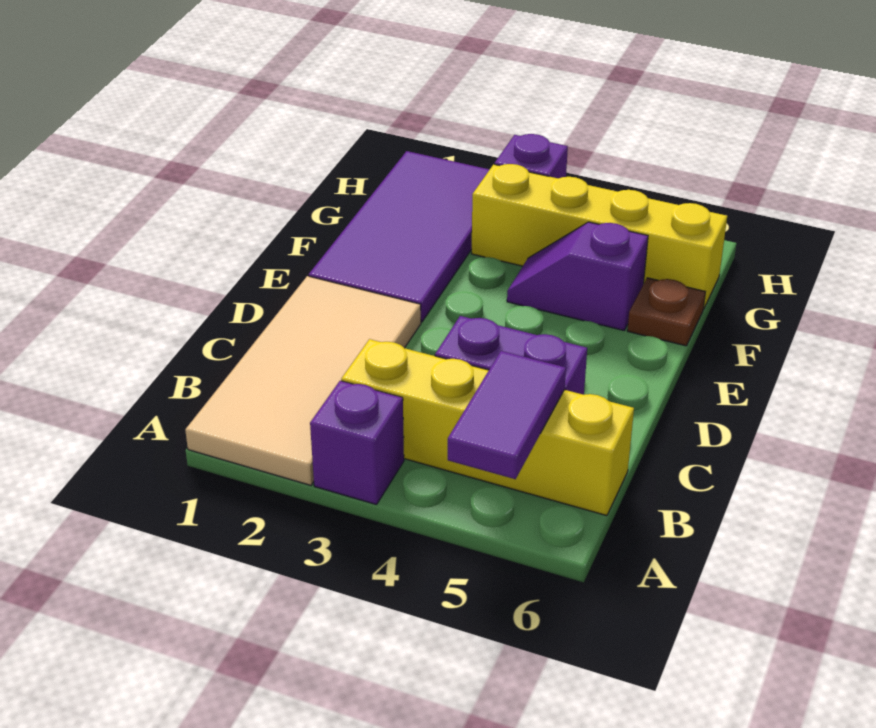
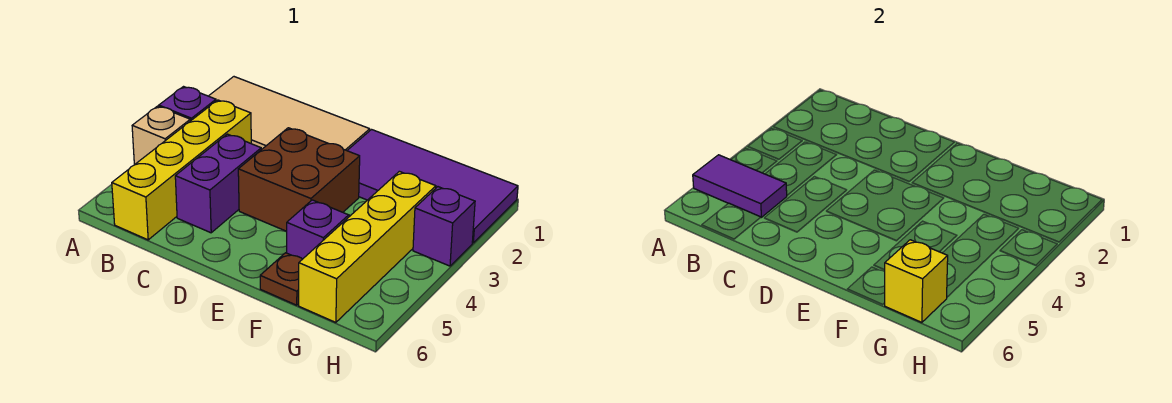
none -> tan 1x1 brick [132,106,190,165]
none -> brown 2x2 brick [238,128,360,231]
none -> yellow 1x1 brick [885,240,948,322]

